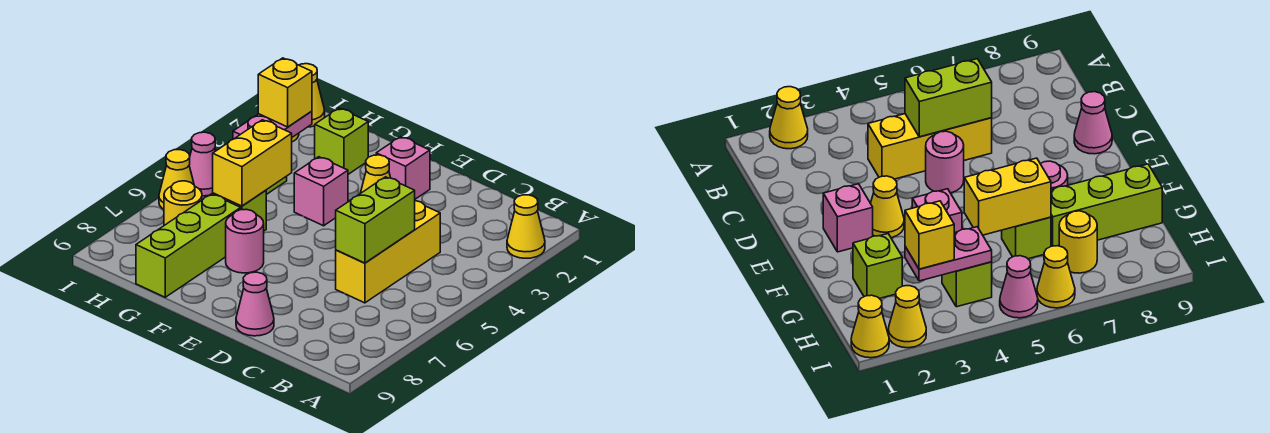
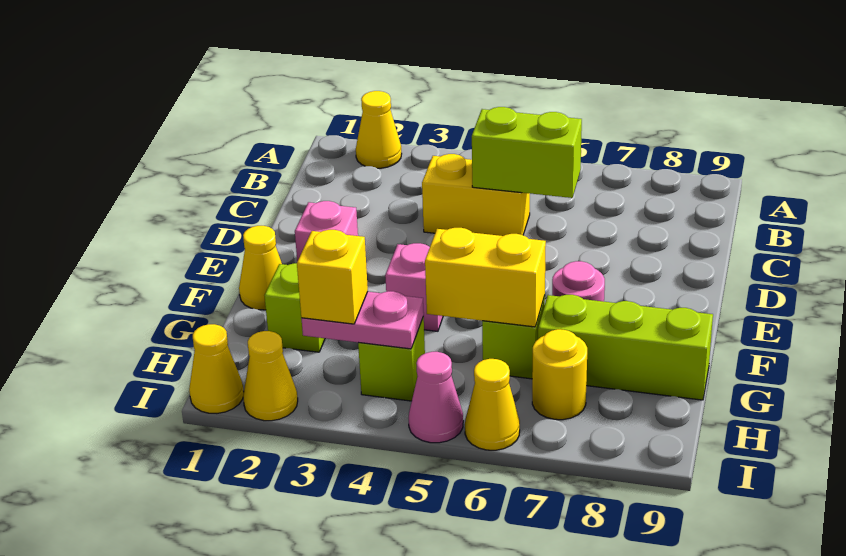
yellow 1x3 brick [336,201,440,303] -> yellow 1x2 brick [422,154,530,236]
pink 1x1 round brick [926,131,964,193] -> none
pink 1x1 cone [236,272,274,336] -> none
yellow 1x1 cone [361,155,391,193] -> yellow 1x1 cone moved to [239,226,282,310]

